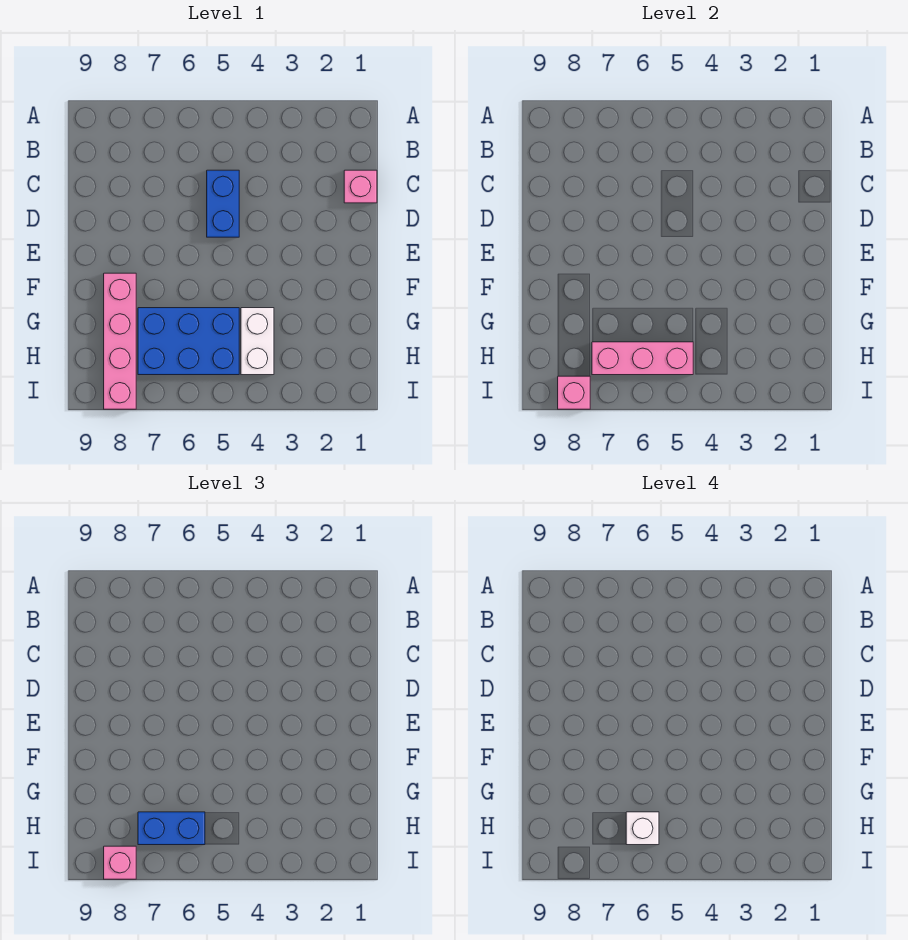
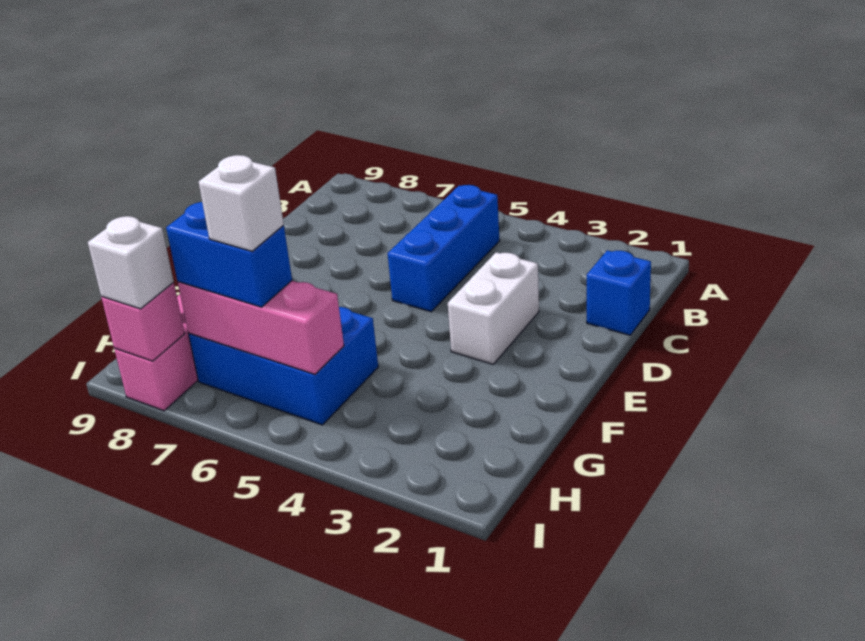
pink 1x1 brick [344,170,377,203] -> blue 1x1 brick [587,250,651,335]
blue 1x2 brick [207,170,239,237] -> blue 1x3 brick [388,185,500,312]
white 1x2 brick [241,308,274,375] -> white 1x2 brick moved to [448,252,539,364]
pink 1x1 brick [104,846,136,879] -> white 1x1 brick [88,216,174,309]

